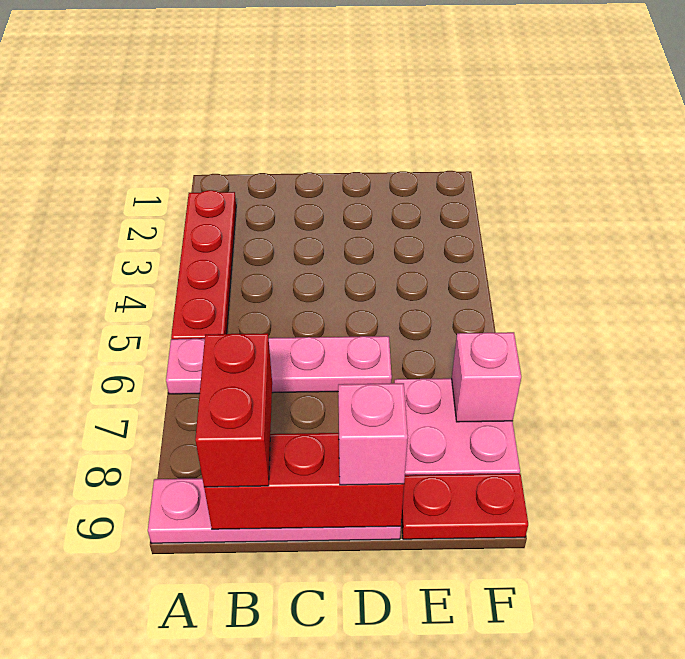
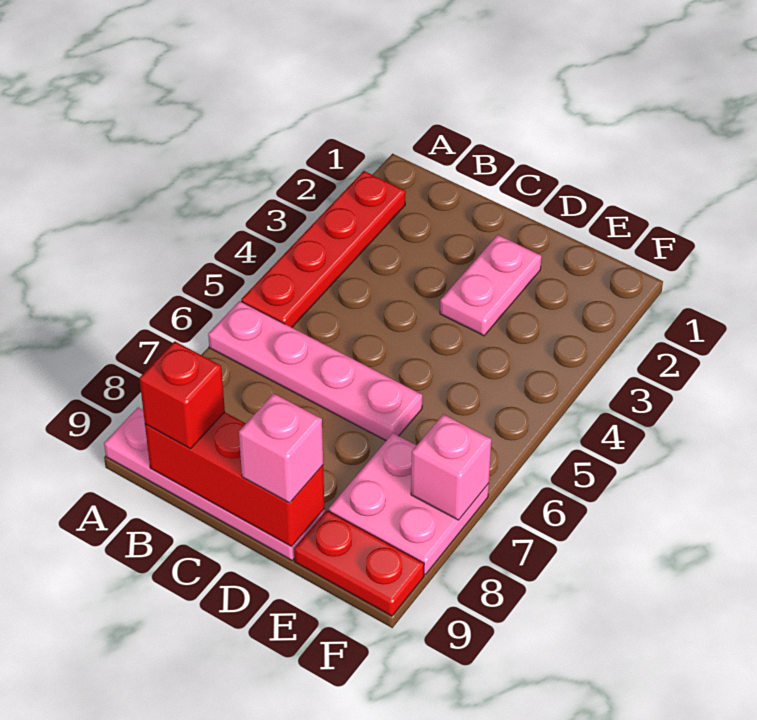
red 1x2 brick [195,333,272,487] -> red 1x1 brick [139,341,225,449]
none -> pink 1x2 plate [440,235,541,336]

